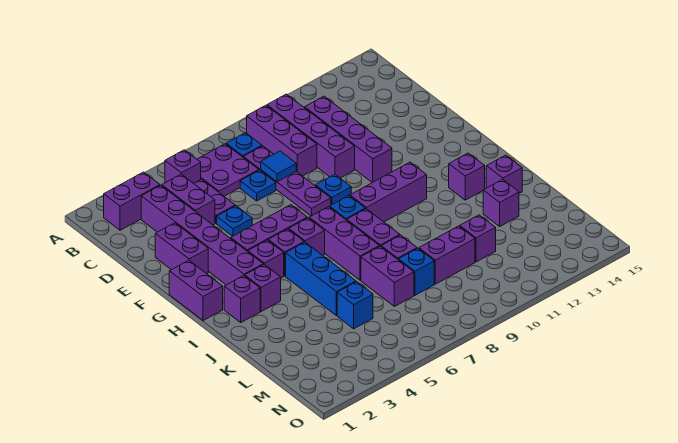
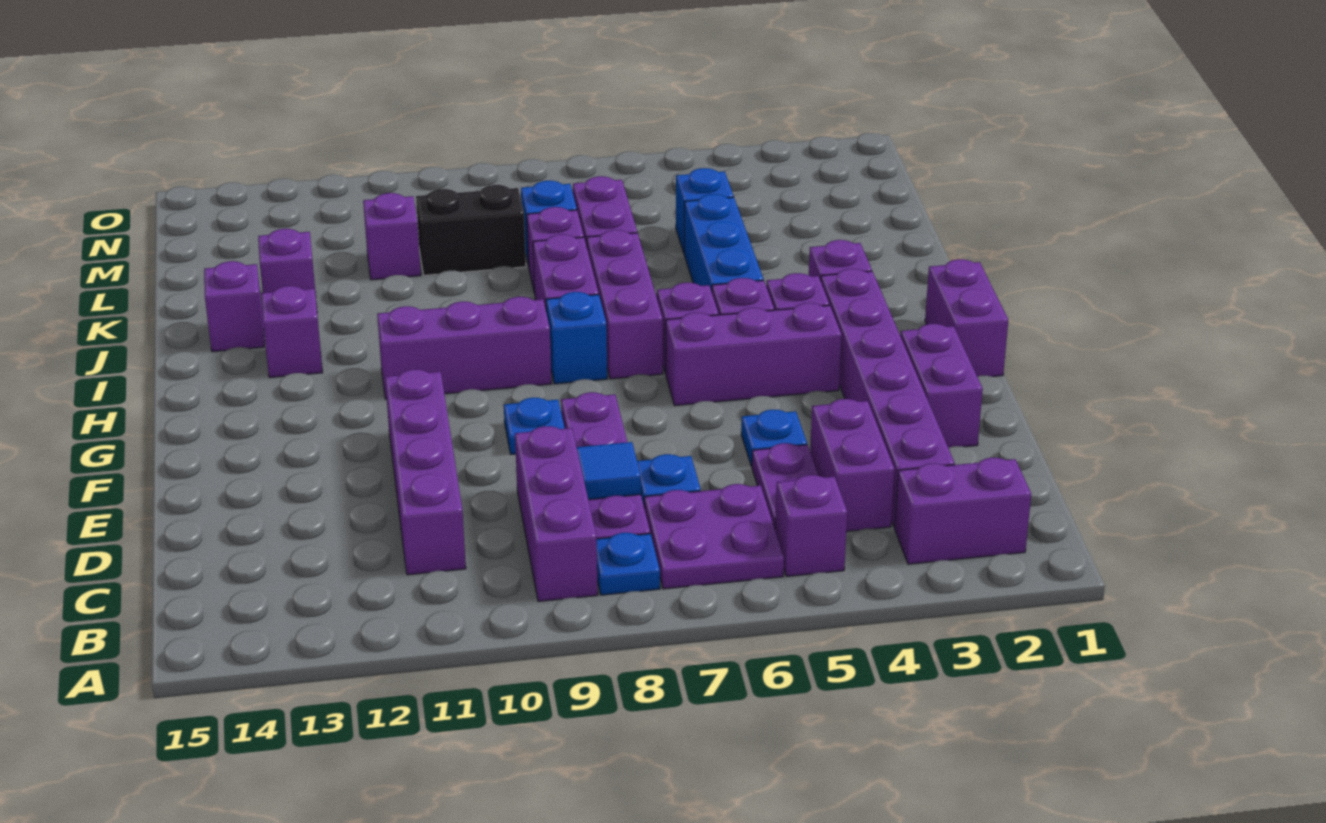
purple 1x4 brick [267,94,355,178] -> none
purple 1x1 brick [224,276,260,322] -> none
purple 1x2 brick [419,226,475,284] -> black 1x2 brick [416,185,526,275]

